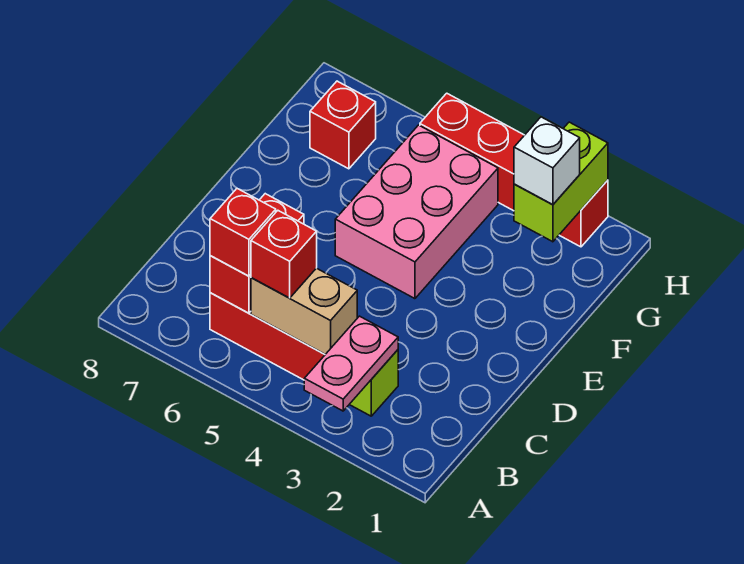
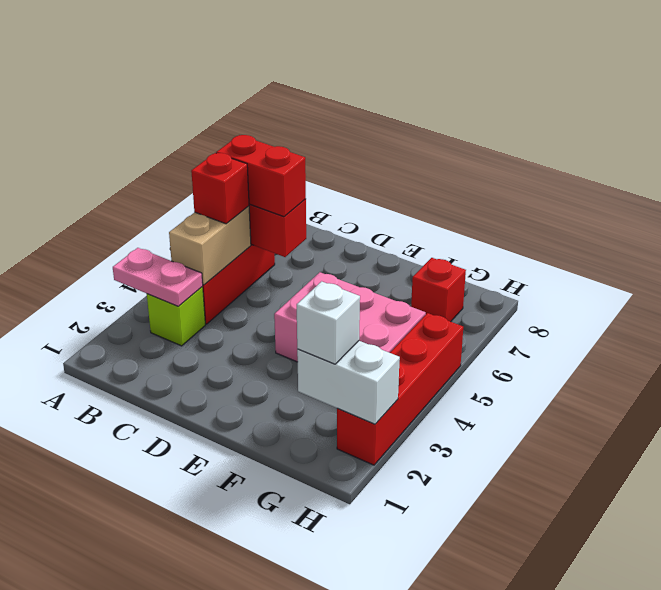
red 1x1 brick [210,189,276,276] -> red 1x2 brick [216,135,306,217]
lime 1x2 brick [514,122,608,242] -> white 1x2 brick [297,341,400,424]

